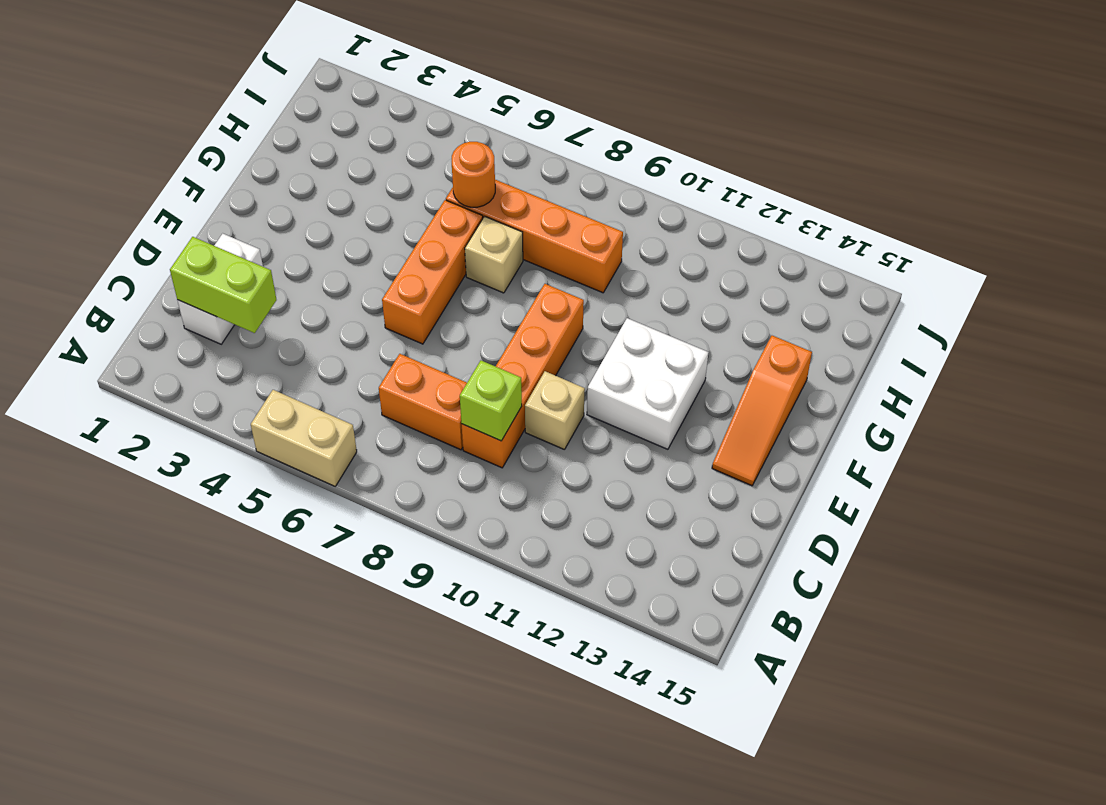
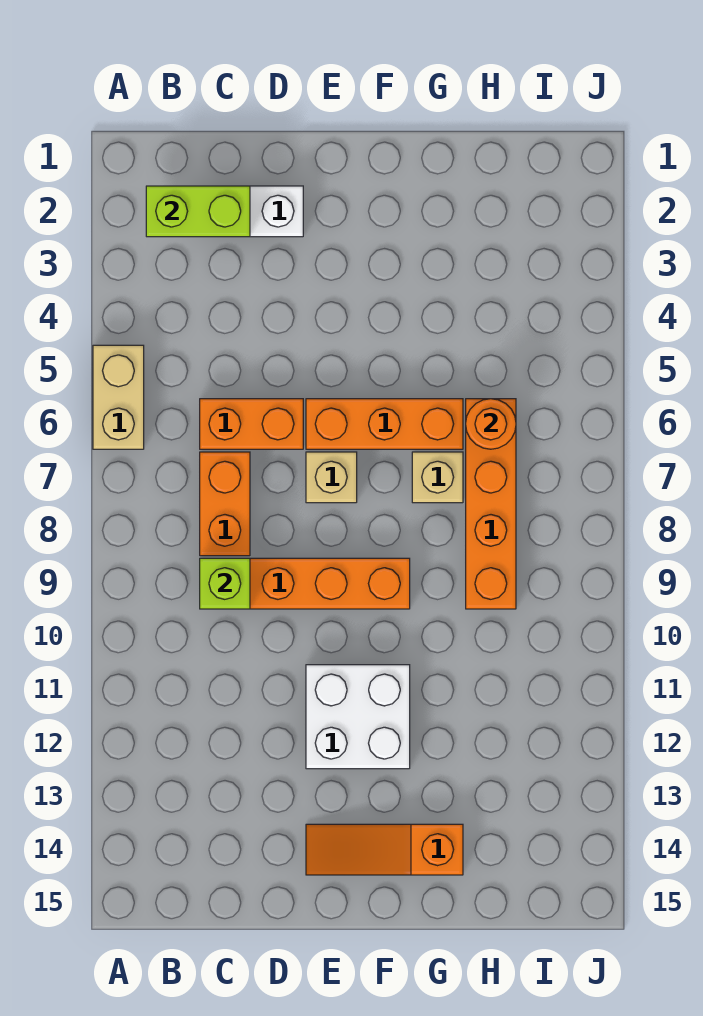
lime 1x2 brick [170,237,276,333] -> lime 1x2 brick turned to [146,186,250,237]
none -> orange 1x2 brick [200,399,303,449]
tan 1x1 brick [525,371,585,450] -> tan 1x1 brick moved to [306,452,357,503]

